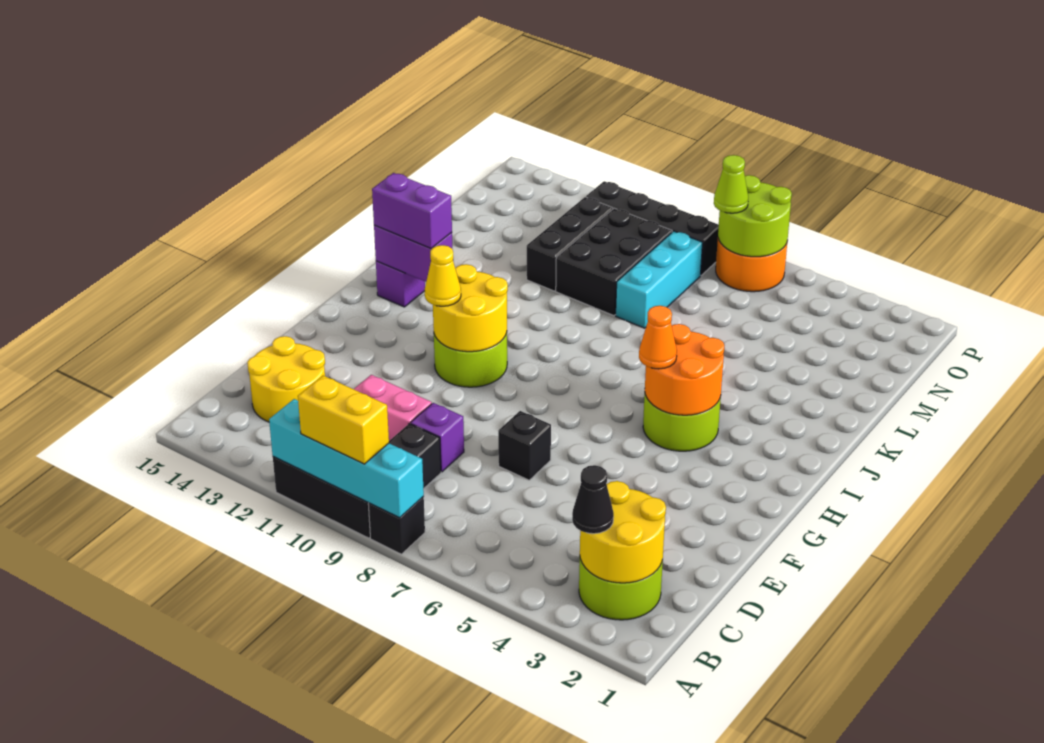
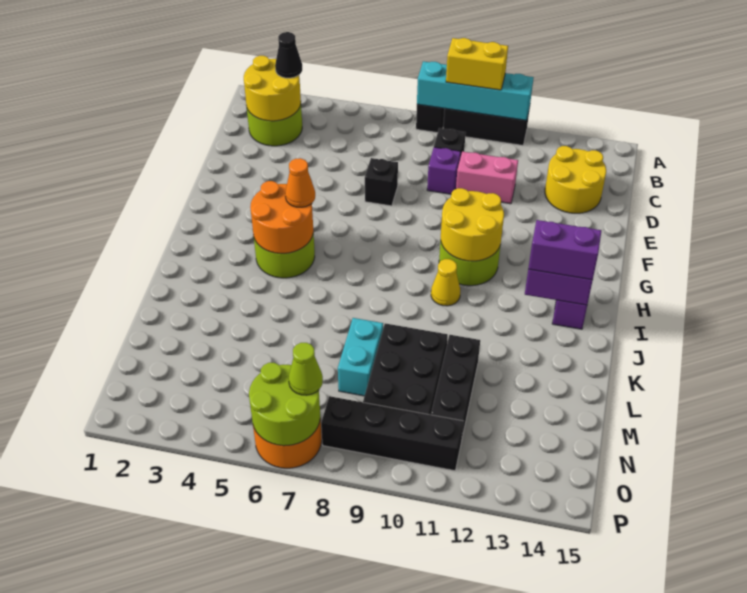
yellow 1x1 cone [425,245,461,306] -> yellow 1x1 cone moved to [431,259,460,306]
cyan 1x3 brick [616,231,703,328] -> cyan 1x2 brick [338,318,383,396]

